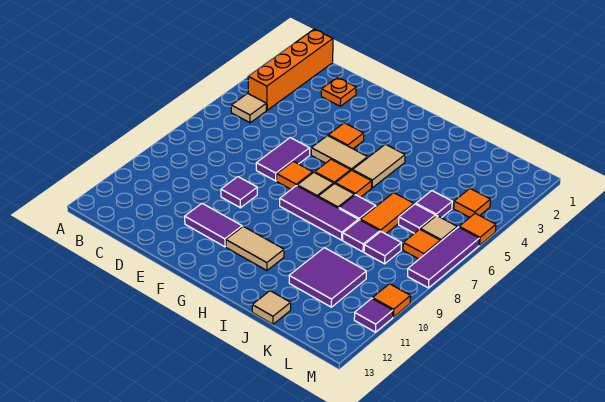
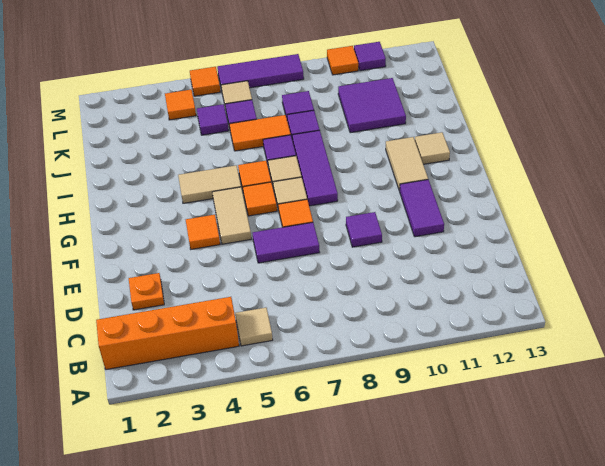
tan 1x1 tile [252,291,291,324] -> tan 1x1 tile moved to [415,132,450,164]
orange 1x1 tile [403,229,440,259] -> none

